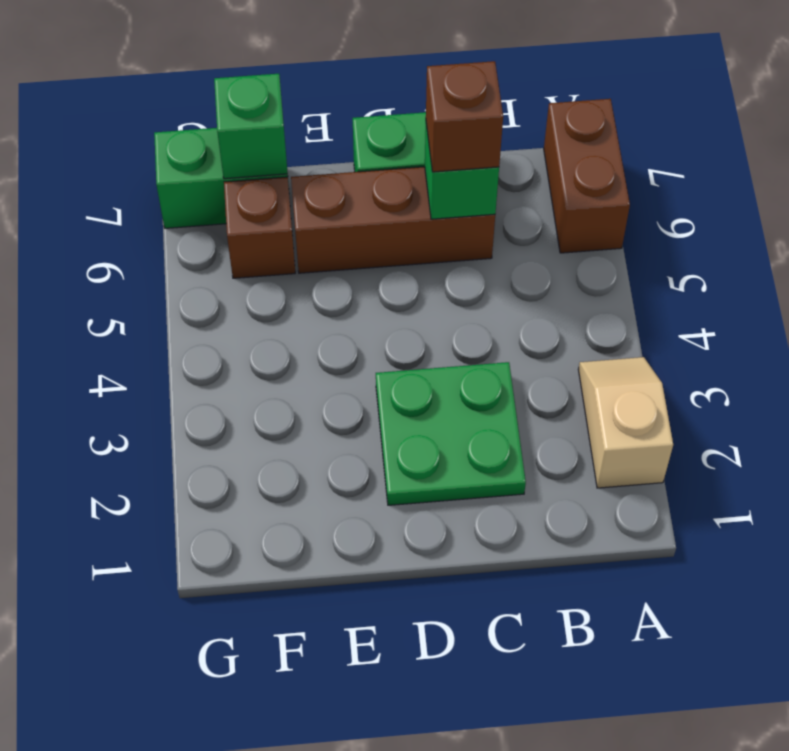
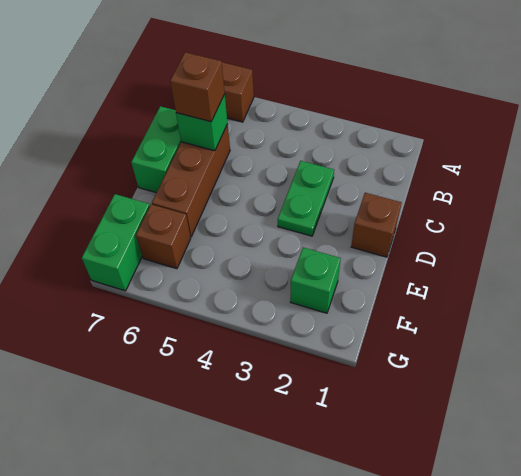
tan 1x2 slope [578,357,673,488] -> none
green 2x2 plate [376,362,526,505] -> green 1x2 plate [278,161,334,236]
none -> brown 1x1 brick [351,193,401,257]
green 1x1 brick [214,74,287,179] -> green 1x1 brick moved to [290,247,341,313]

